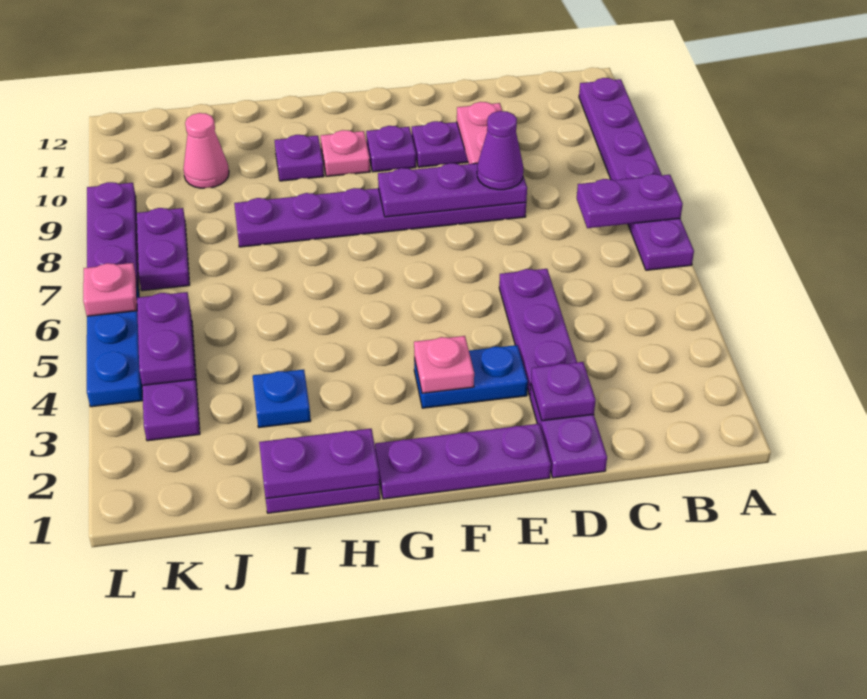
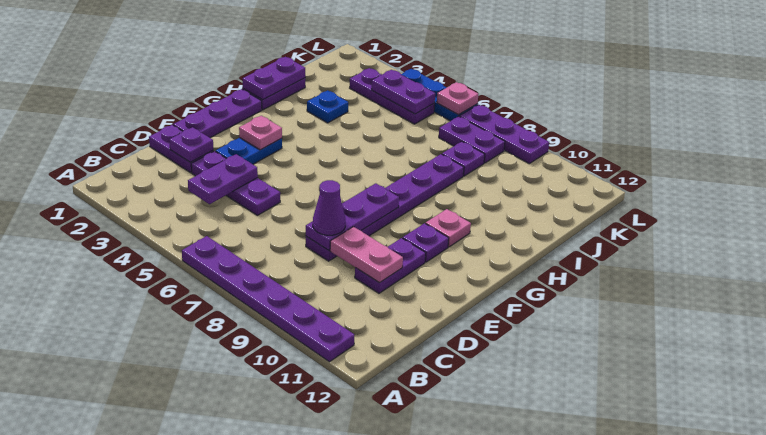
purple 1x2 plate [577,174,683,228] -> purple 1x2 plate moved to [188,154,258,204]
purple 1x1 plate [275,135,324,181] -> purple 1x1 plate moved to [442,142,485,176]
pink 1x1 cone [183,113,229,188] -> none

